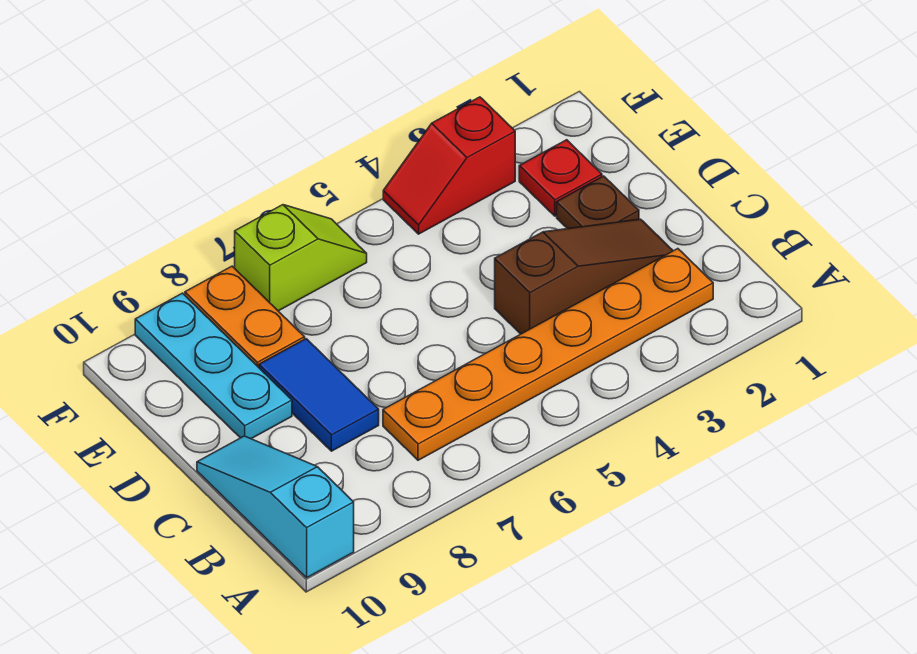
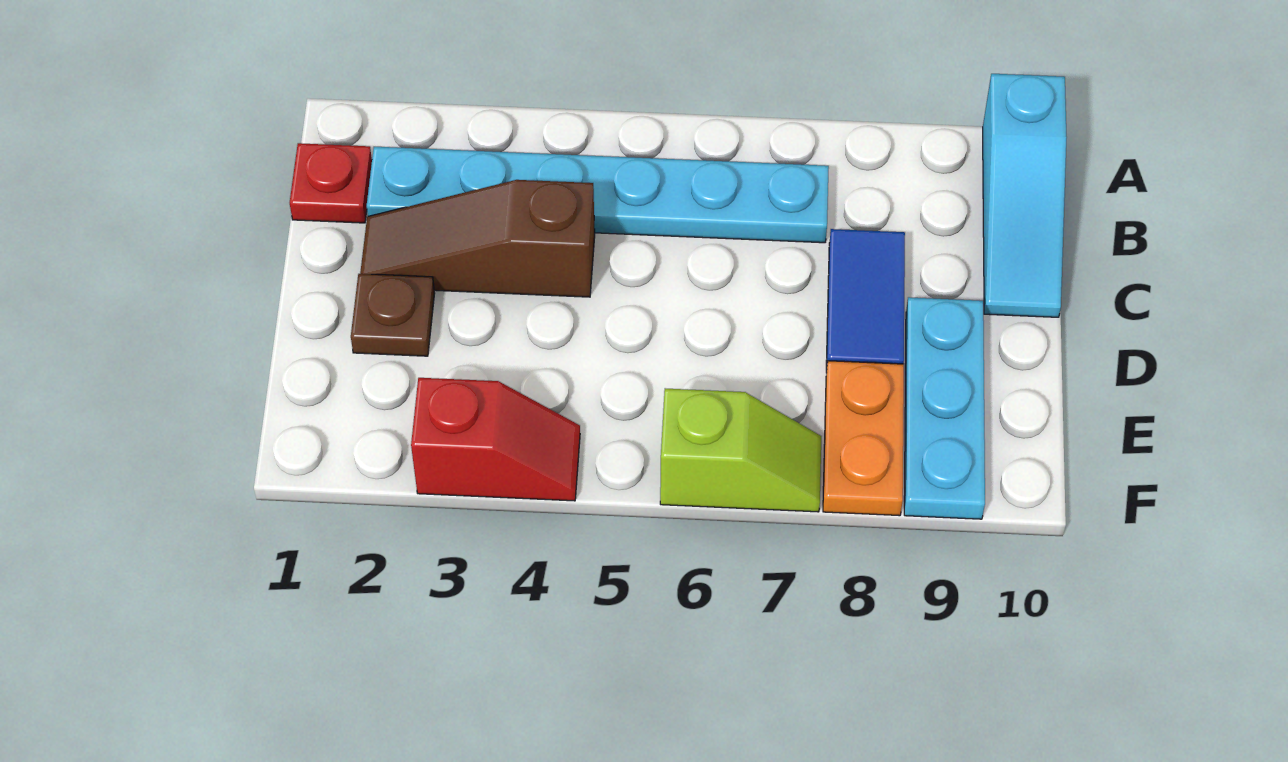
orange 1x6 plate [383,249,713,460] -> cyan 1x6 plate [367,147,829,243]
red 1x1 plate [519,140,602,216] -> red 1x1 plate moved to [290,143,372,223]
lime 1x2 slope [235,205,367,311] -> lime 1x2 slope turned to [660,388,821,512]

